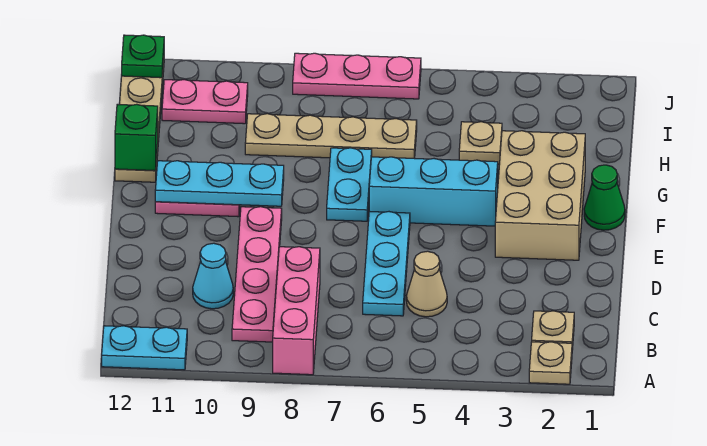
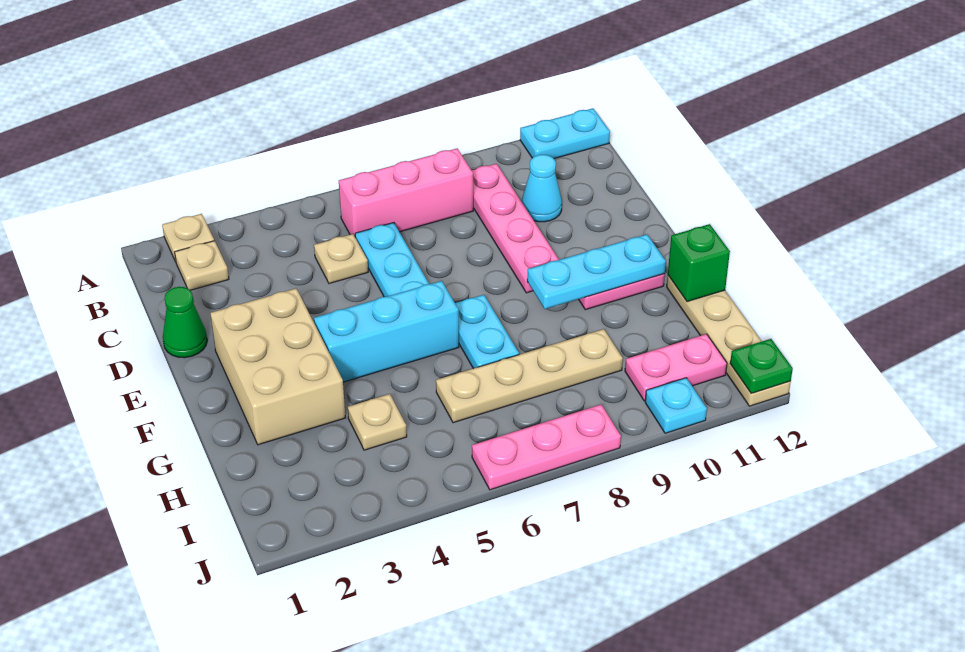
pink 1x3 brick [273,247,320,375] -> pink 1x3 brick turned to [339,148,473,236]
tan 1x1 cone [406,251,447,317] -> tan 1x1 plate [314,234,368,283]
green 1x1 cone [584,165,625,230] -> green 1x1 cone moved to [163,287,207,358]
none -> cyan 1x1 plate [645,378,707,433]

